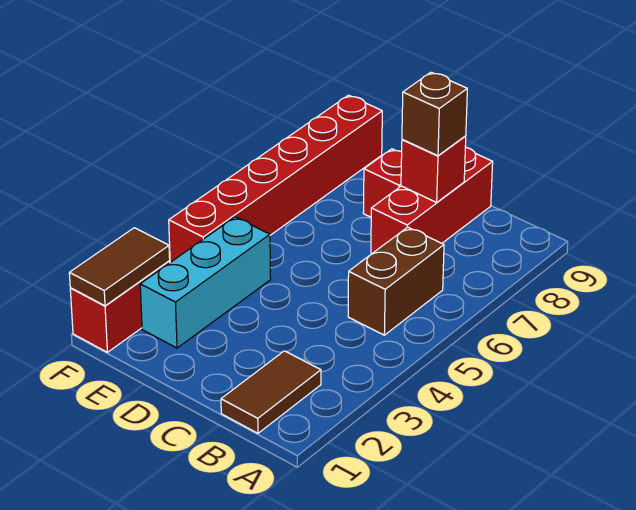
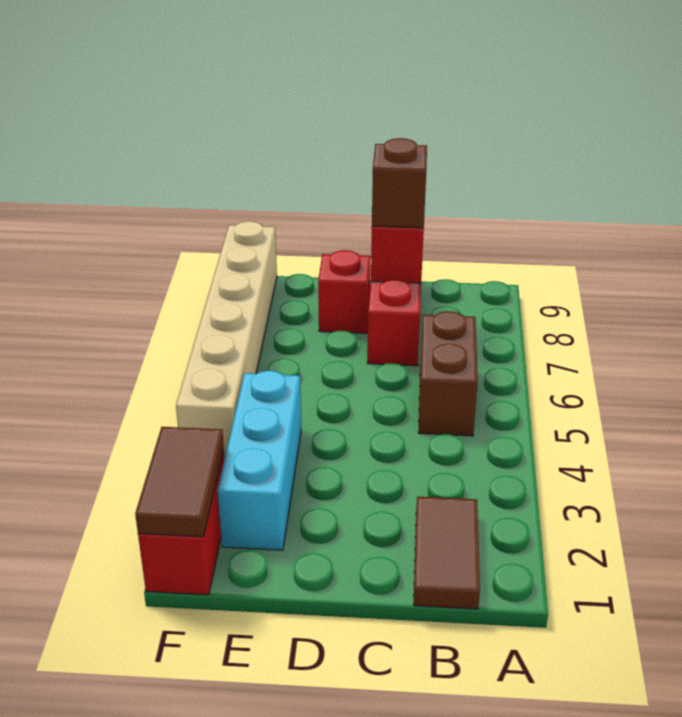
red 1x6 brick [169,95,382,262] -> tan 1x6 brick [176,221,277,457]

